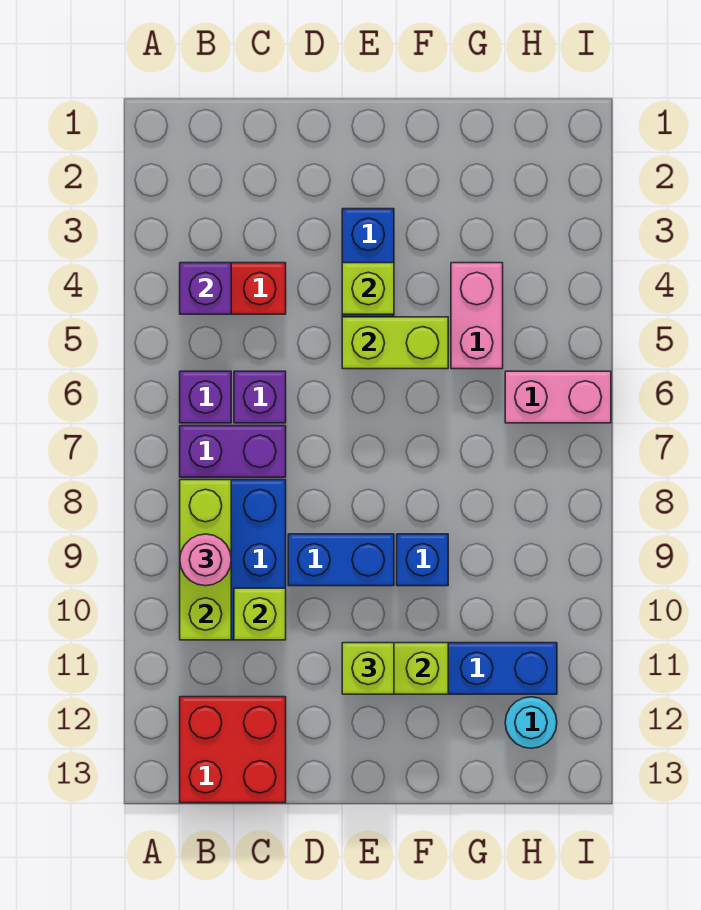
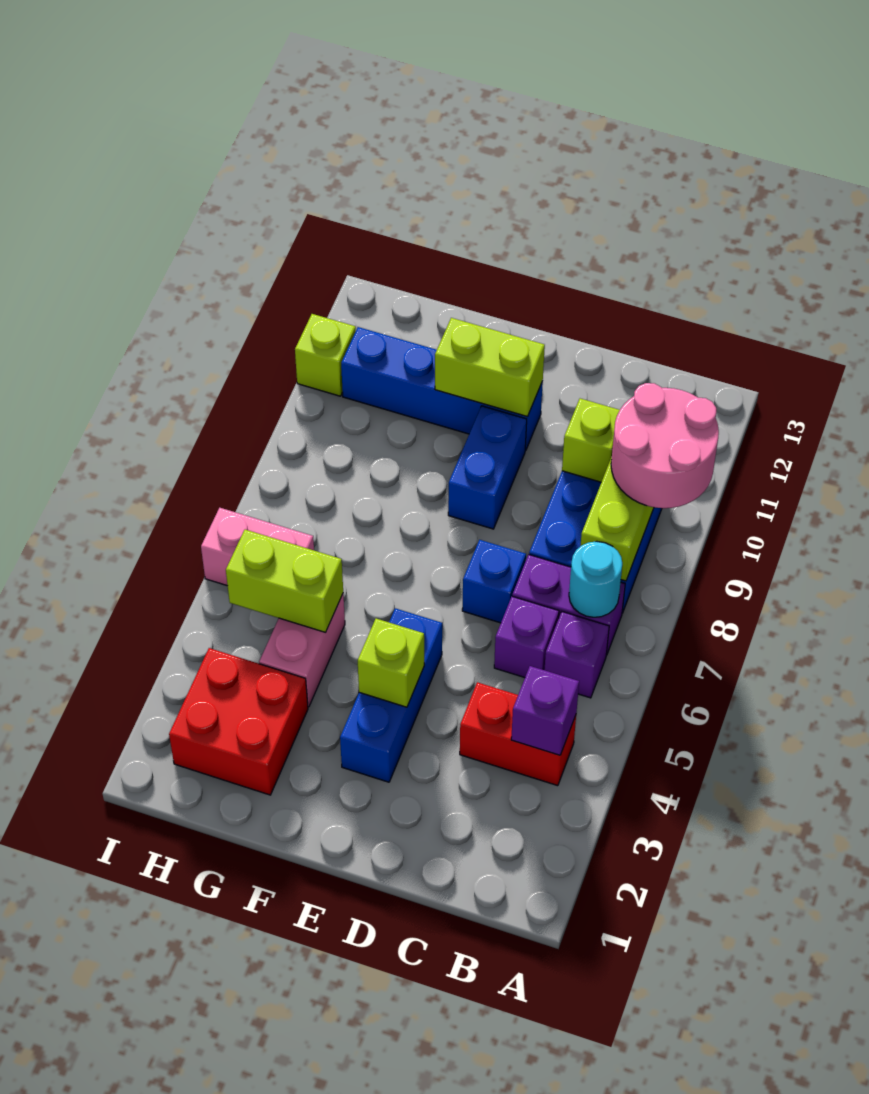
pink 1x1 round brick [180,534,231,586] -> pink 2x2 round brick [611,383,719,508]
red 2x2 brick [180,697,286,803] -> red 2x2 brick moved to [169,648,308,795]
blue 1x2 brick [288,534,394,586] -> blue 1x2 brick turned to [448,406,527,529]
lime 1x2 brick [342,317,448,369] -> lime 1x2 brick moved to [226,530,343,632]
lime 1x1 brick [342,643,394,694] -> lime 1x1 brick moved to [295,314,356,396]
blue 1x1 brick [397,534,448,586] -> blue 1x1 brick moved to [462,540,526,623]
cyan 1x1 round brick [505,697,557,748] -> cyan 1x1 round brick moved to [569,541,622,617]

